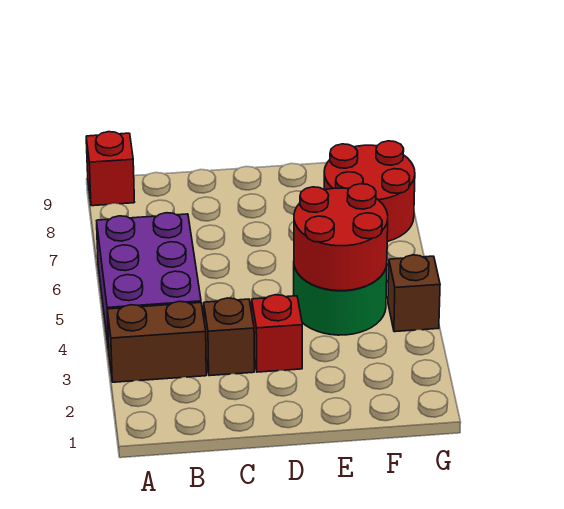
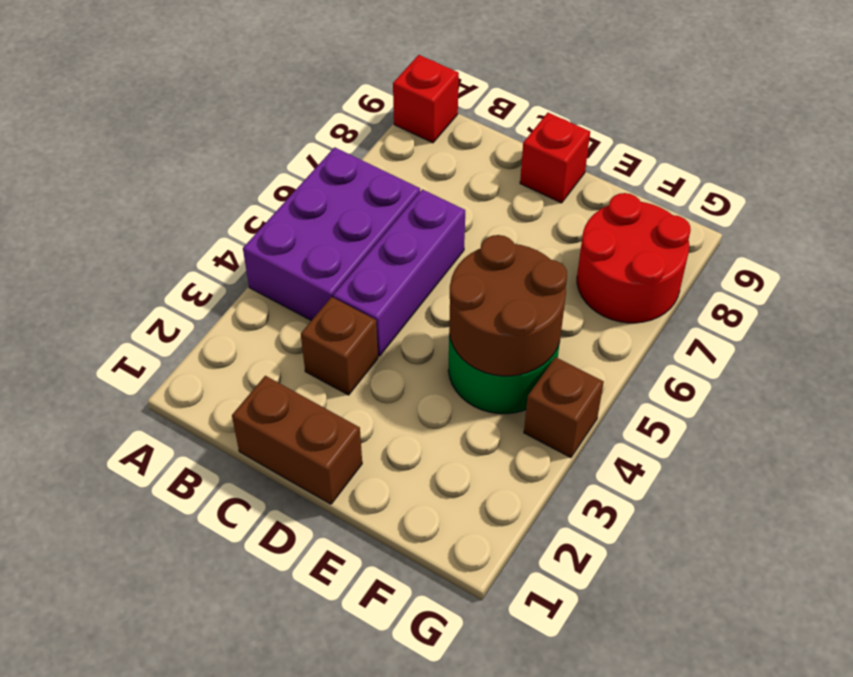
brown 1x2 brick [107,301,206,382] -> brown 1x2 brick moved to [232,376,362,504]
none -> purple 1x3 brick [333,189,465,356]
red 1x1 brick [252,295,302,372] -> red 1x1 brick moved to [520,113,590,203]
red 2x2 round brick [294,184,388,291] -> brown 2x2 round brick [449,235,567,376]

